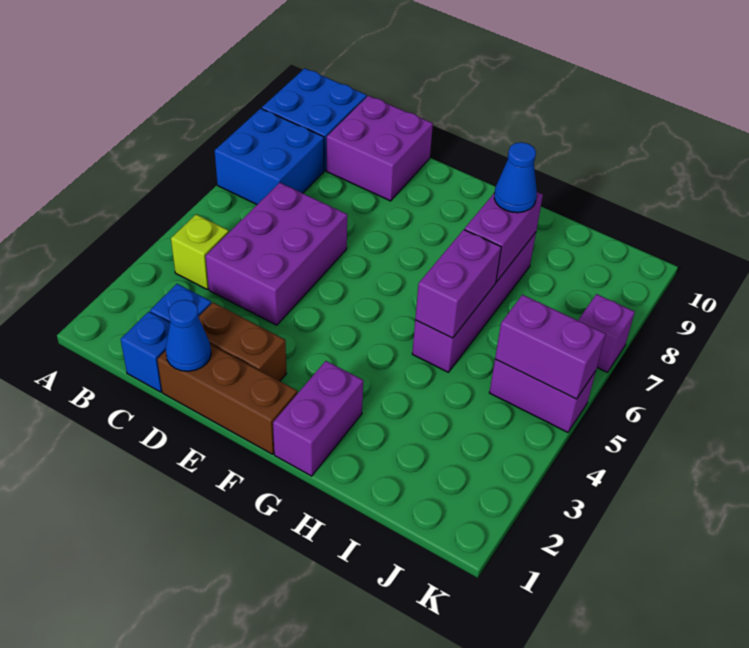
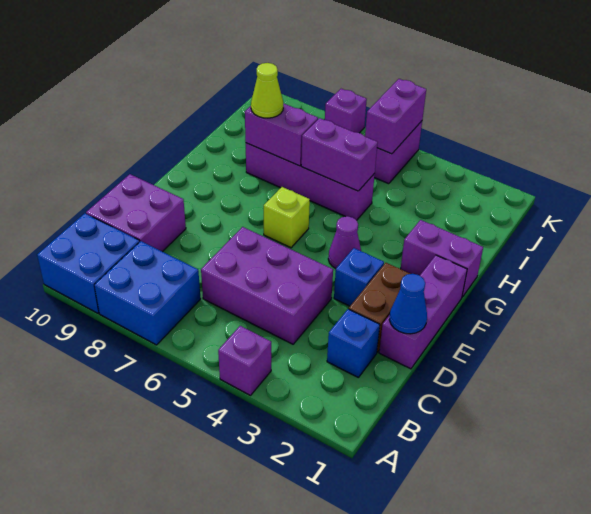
none -> purple 1x1 brick [218,326,271,396]
lime 1x1 brick [171,214,229,289] -> lime 1x1 brick moved to [264,187,310,248]
blue 1x1 brick [121,312,170,392] -> blue 1x1 brick moved to [334,248,384,306]
brown 1x3 brick [157,344,297,454] -> purple 1x3 brick [379,255,467,369]
none -> purple 1x1 cone [328,216,361,269]
blue 1x1 cone [494,142,537,213] -> lime 1x1 cone [251,63,283,118]

